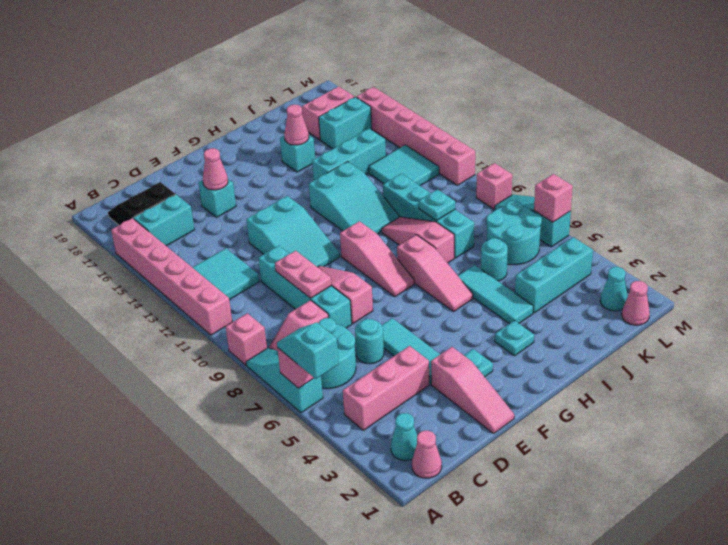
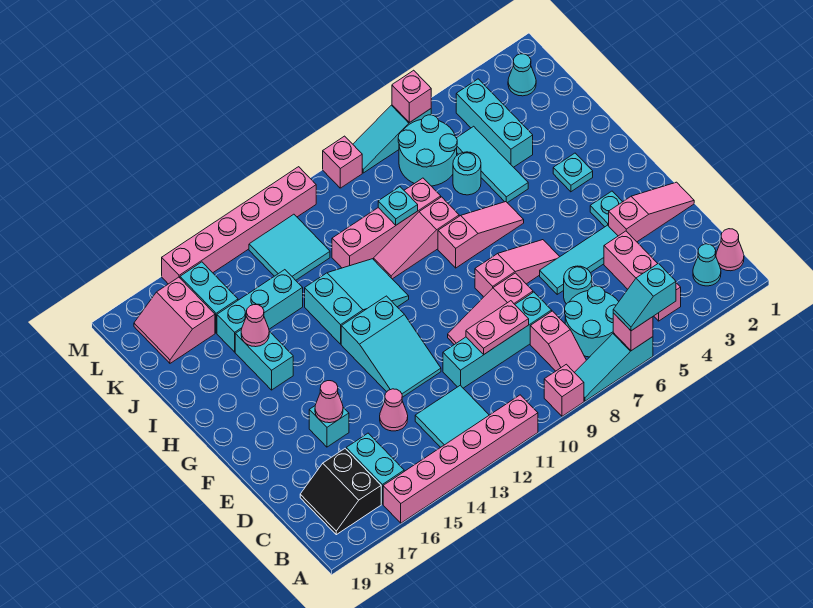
cyan 2x3 slope [246,196,340,267] -> cyan 2x3 slope turned to [341,296,441,397]
pink 1x3 slope [340,221,414,297] -> pink 1x3 slope moved to [475,240,560,297]
cyan 1x3 tile [458,265,533,324] -> cyan 1x3 tile turned to [457,126,528,203]
cyan 1x3 brick [312,129,386,180] -> cyan 1x3 brick turned to [217,270,303,352]
cyan 1x1 brick [280,135,315,172] -> cyan 1x2 brick [235,330,293,390]
cyan 1x4 brick [383,174,474,258] -> pink 1x4 brick [332,178,441,268]
pink 1x1 cone [622,281,650,325] -> pink 1x1 cone moved to [380,389,408,431]

